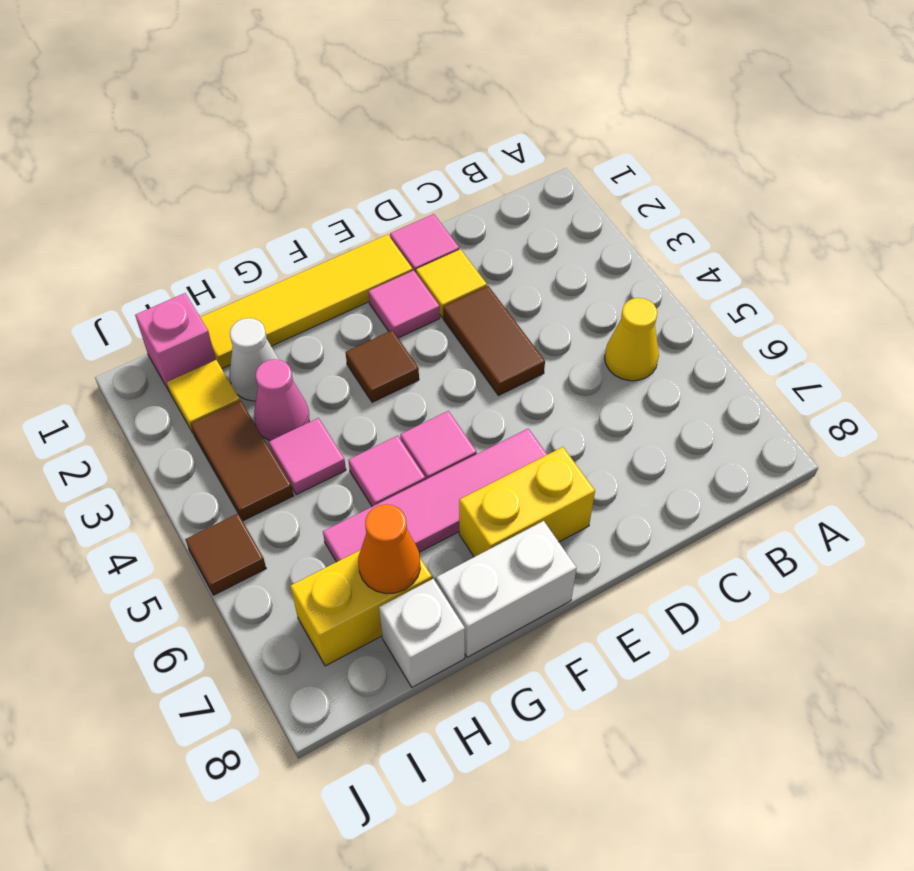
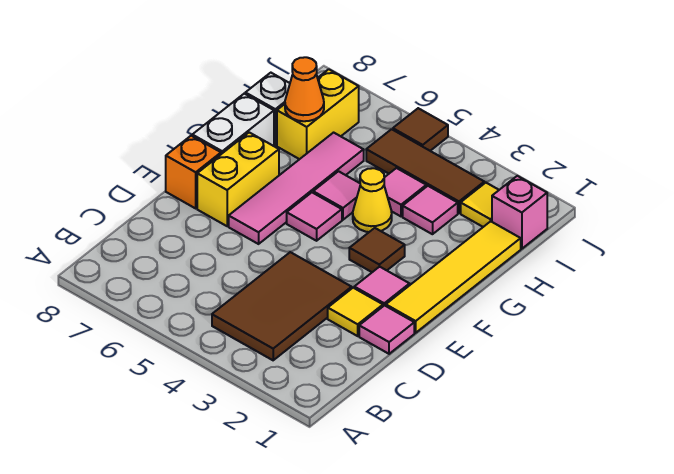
yellow 1x1 cone [605,298,659,381] -> yellow 1x1 cone moved to [353,168,392,232]
brown 1x2 tile [443,286,545,396] -> brown 2x3 tile [212,252,352,360]
none -> orange 1x1 brick [166,136,221,208]
white 1x1 cone [230,318,279,401] -> none
pink 1x1 cone [254,359,309,441] -> pink 1x1 tile [403,186,458,234]
brown 1x2 tile [191,400,294,521] -> brown 1x3 tile [366,129,484,213]

